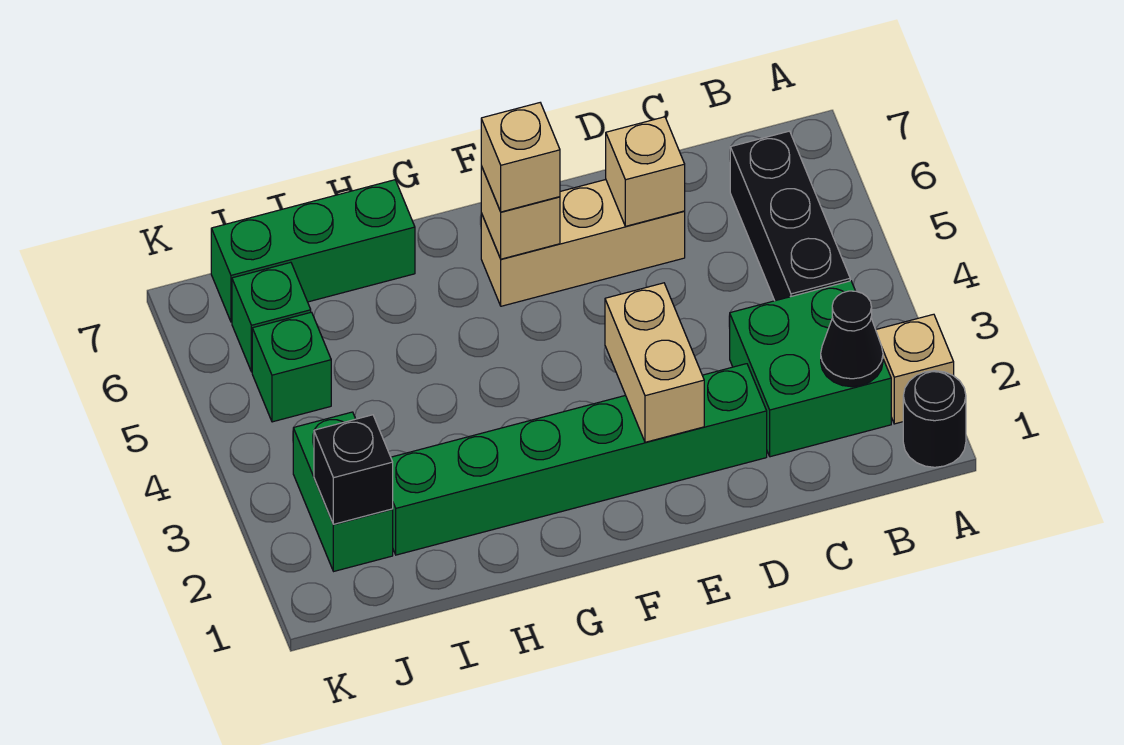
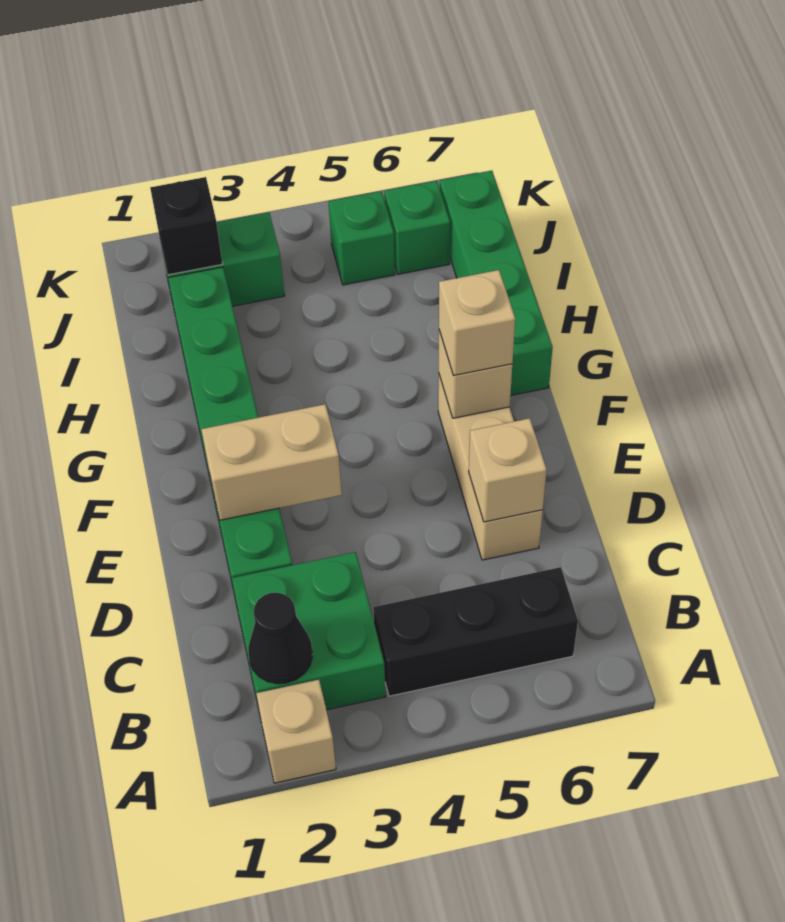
black 1x1 round brick [903,371,966,467] -> none
green 1x3 brick [211,180,415,322] -> green 1x4 brick [440,171,553,396]

